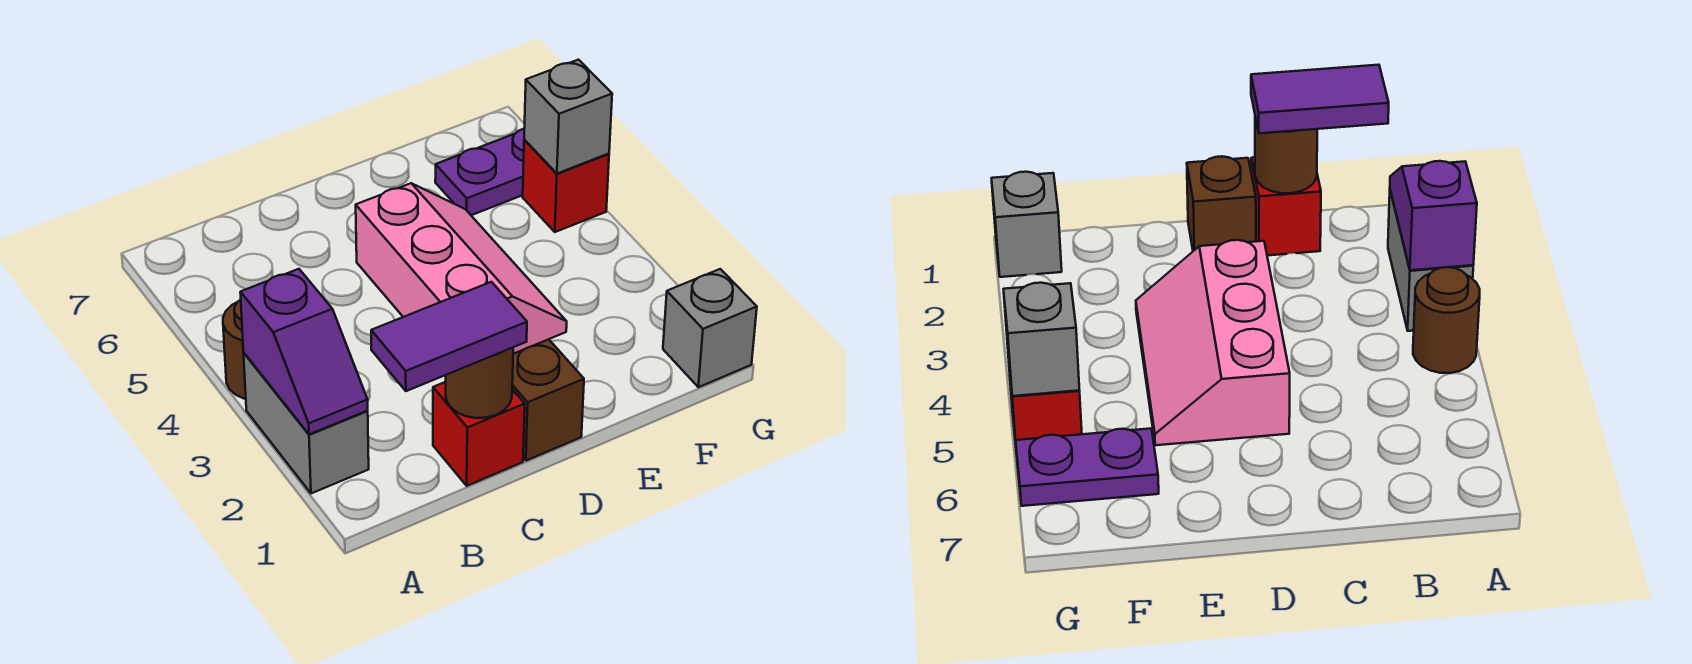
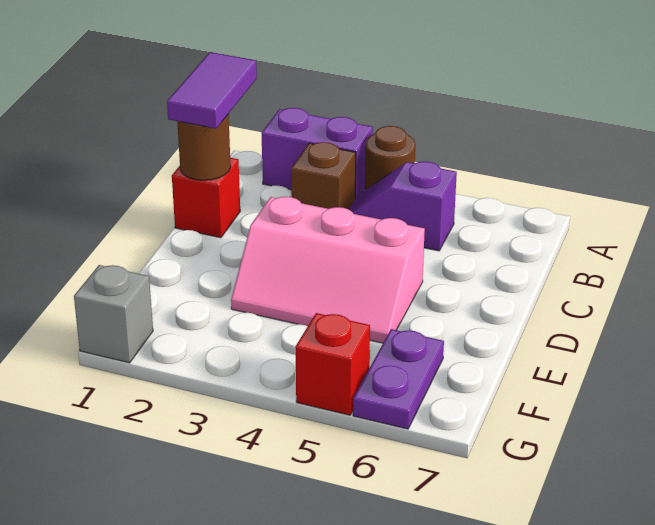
grey 1x2 brick [244,353,369,493] -> purple 1x2 brick [262,108,373,198]
purple 1x2 slope [240,269,368,434] -> purple 1x2 slope moved to [349,162,457,251]
brown 1x1 brick [512,339,584,461] -> brown 1x1 brick moved to [291,142,356,209]
grey 1x1 brick [524,60,612,174] -> none

